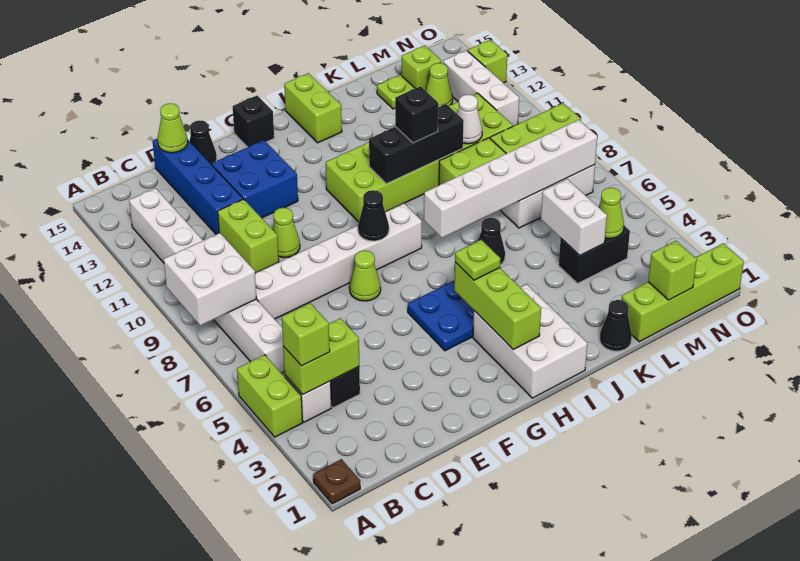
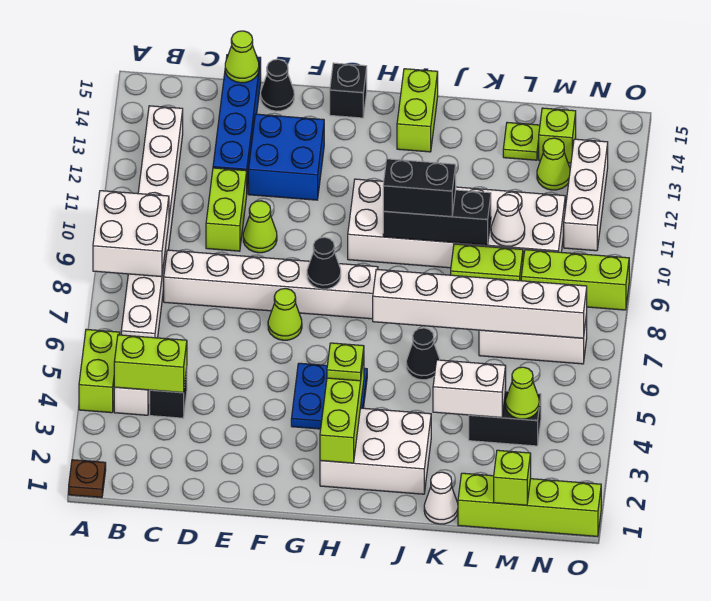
lime 1x1 brick [282,303,330,366] -> none
white 2x3 brick [473,284,587,398] -> white 2x3 brick turned to [320,408,431,494]
lime 2x6 brick [326,93,513,222] -> white 2x6 brick [348,179,565,268]
black 1x1 brick [395,86,438,143] -> black 1x2 brick [383,159,456,217]
black 1x1 cone [600,300,632,351] -> white 1x1 cone [424,472,458,524]
white 1x2 brick [541,179,607,255] -> white 1x2 brick turned to [433,360,506,418]
lime 1x1 brick [468,40,507,83] -> none

